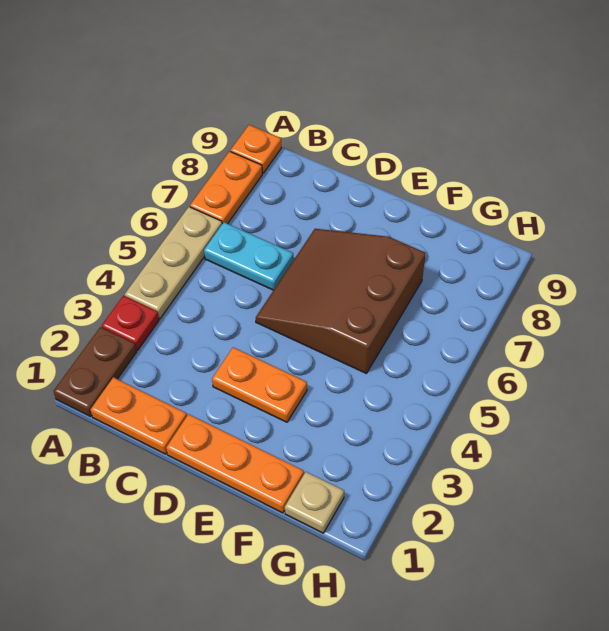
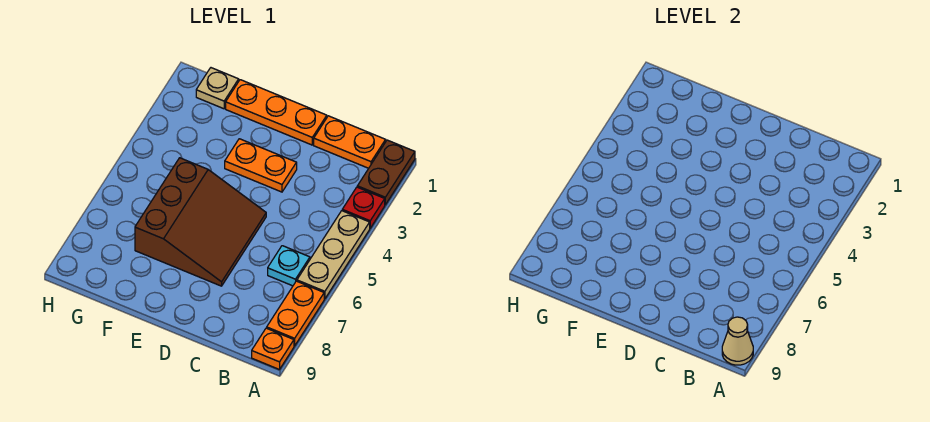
none -> tan 1x1 cone [722,317,753,365]
cyan 1x2 plate [204,222,294,290] -> cyan 1x1 plate [268,246,310,286]

